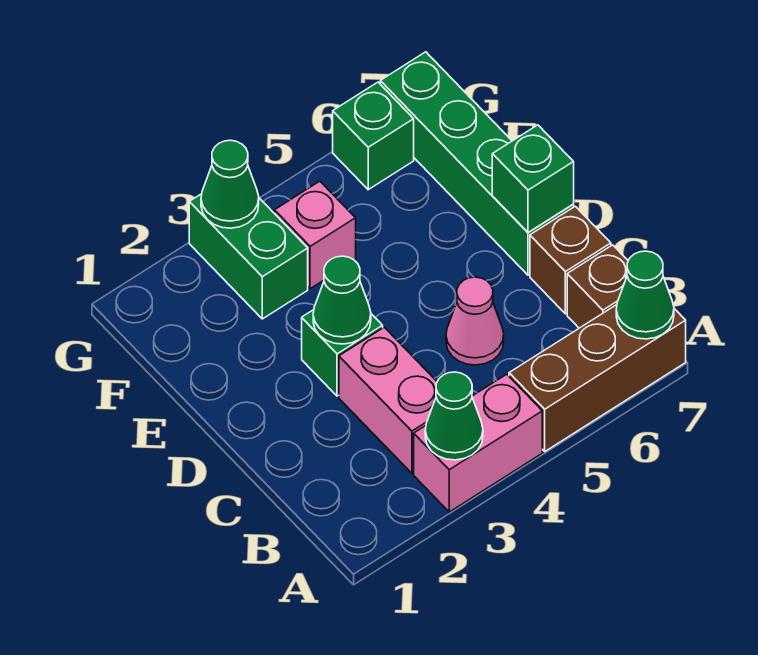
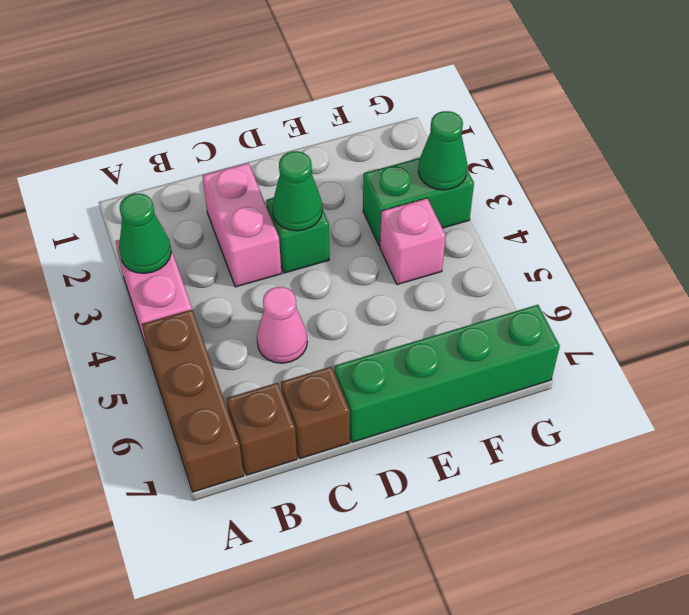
green 1x1 cone [616,251,674,339] -> none
pink 1x2 brick [339,327,437,473] -> pink 1x2 brick turned to [202,163,281,287]
green 1x1 brick [492,125,574,232] -> none
green 1x1 brick [333,82,414,190] -> none

